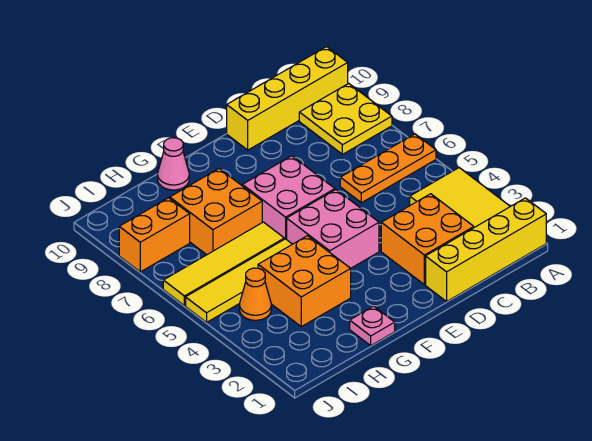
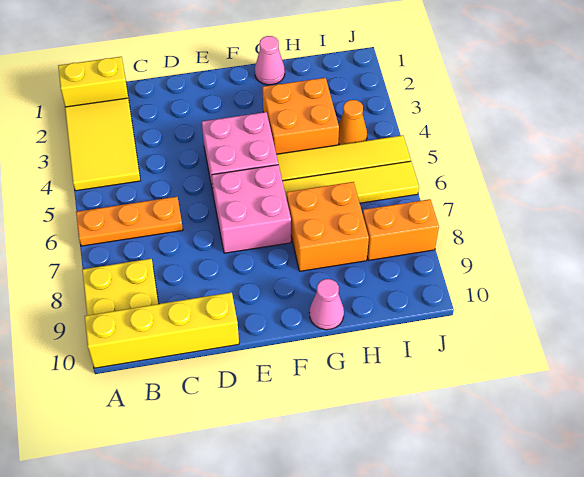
yellow 1x4 brick [426,198,546,301] -> yellow 1x2 brick [58,57,129,107]
orange 2x2 brick [381,194,474,285] -> none
pink 1x1 plate [350,306,395,345] -> pink 1x1 cone [255,36,285,85]

